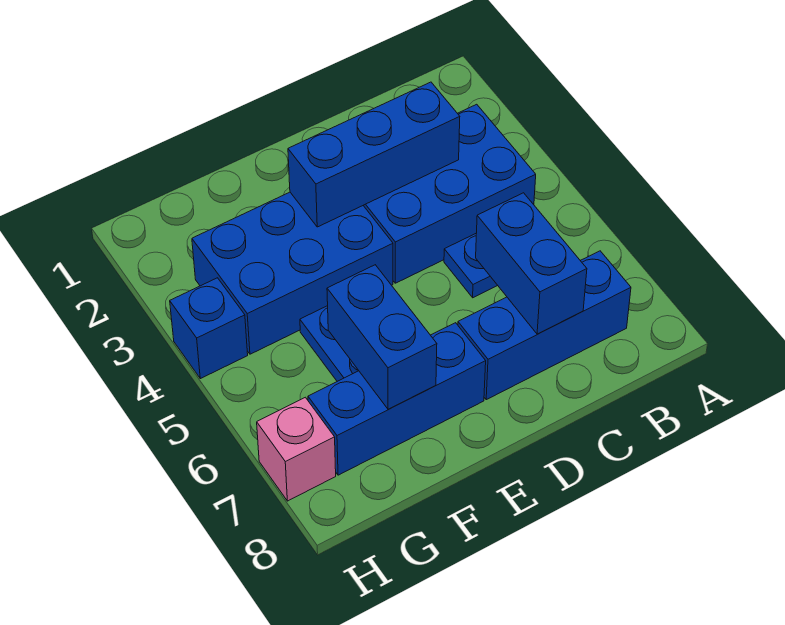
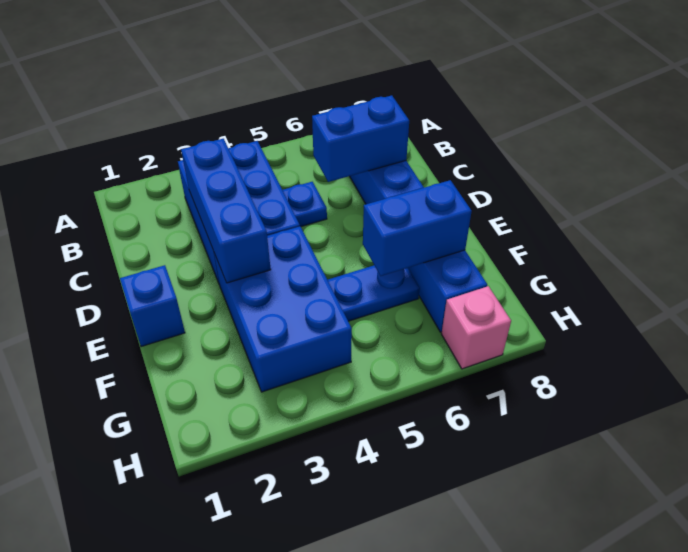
blue 1x1 brick [170,278,248,379] -> blue 1x1 brick moved to [120,265,185,347]

